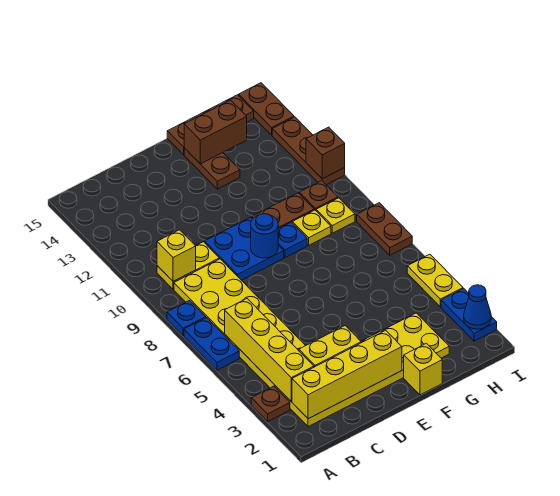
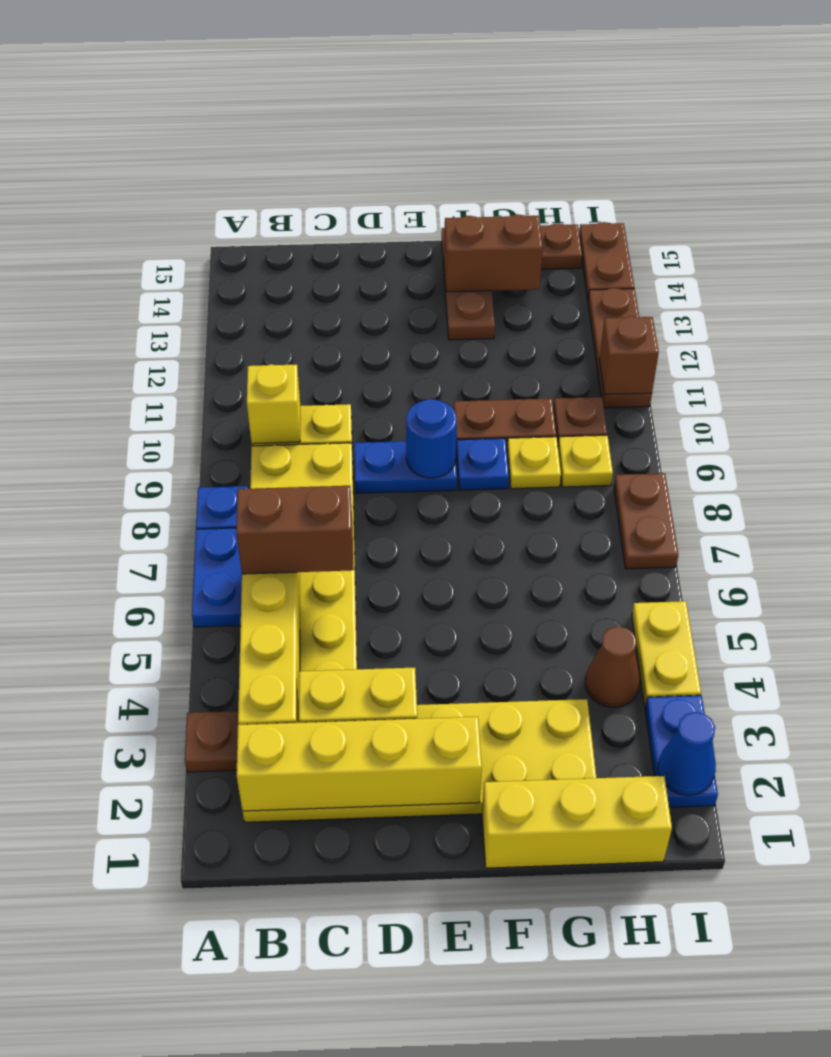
none -> brown 1x2 brick [236,486,354,574]
blue 2x2 plate [204,217,284,280] -> blue 1x2 plate [354,441,457,493]
yellow 1x1 brick [404,343,442,395] -> yellow 1x3 brick [482,776,672,868]
none -> brown 1x1 cone [585,626,640,707]

